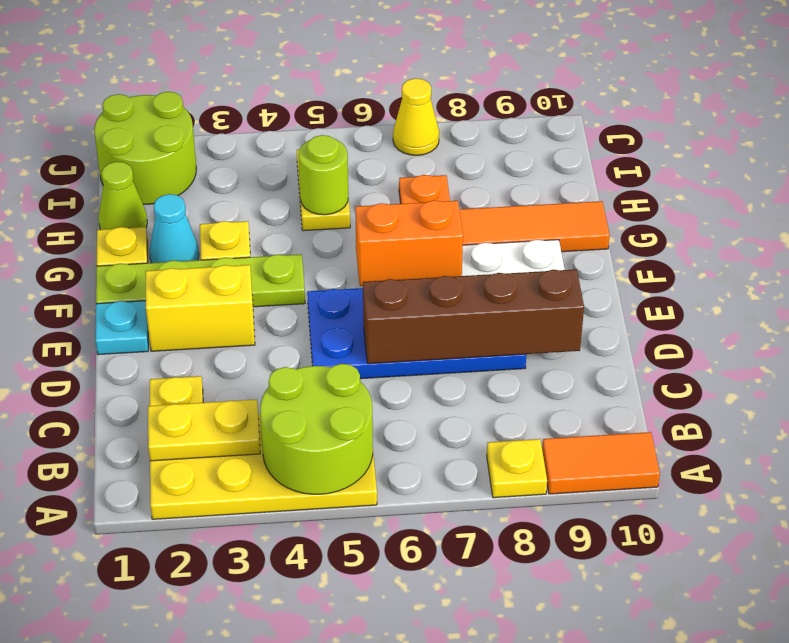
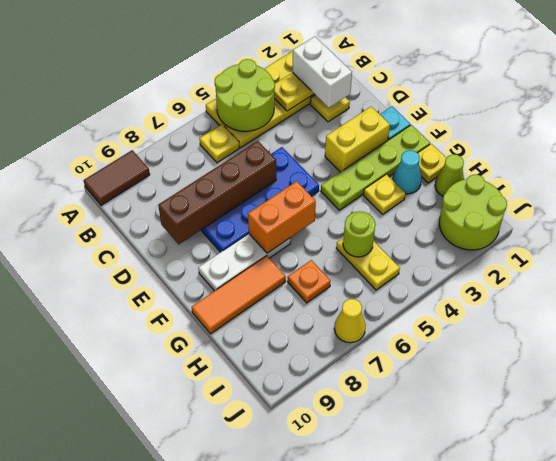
yellow 1x1 plate [487,439,547,498] -> yellow 1x1 plate moved to [200,124,239,163]
orange 1x2 tile [542,432,660,494] -> brown 1x2 tile [84,150,150,205]
none -> white 1x2 brick [293,37,352,108]

